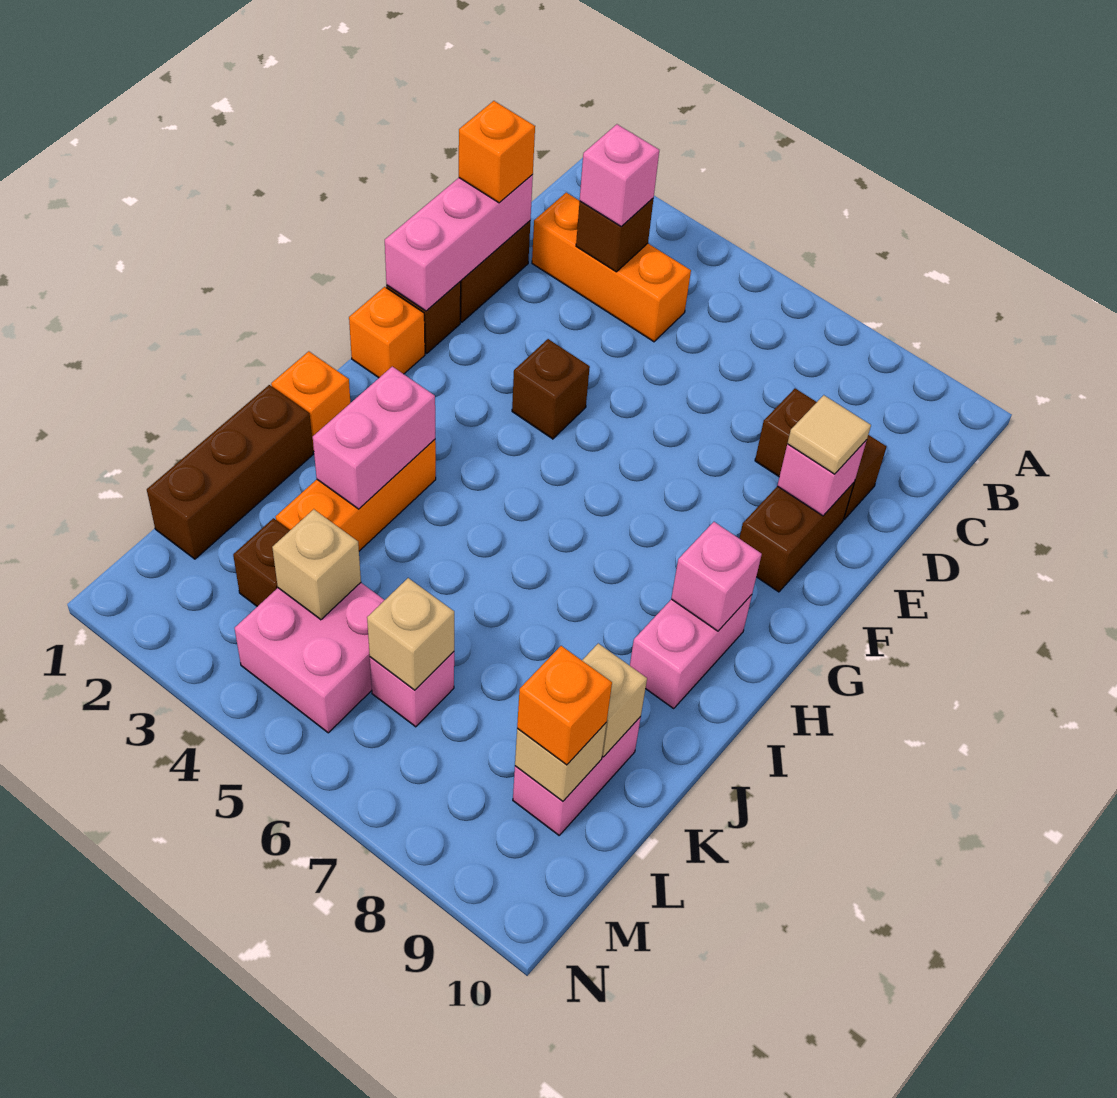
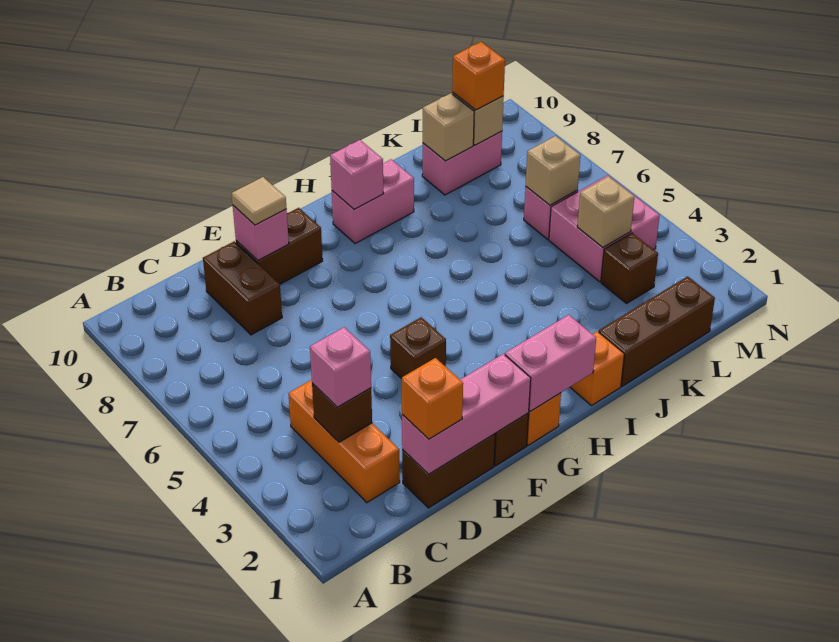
orange 1x3 brick [276,440,436,551] -> none
pink 1x2 brick [313,367,435,509] -> pink 1x2 brick moved to [505,315,596,411]

